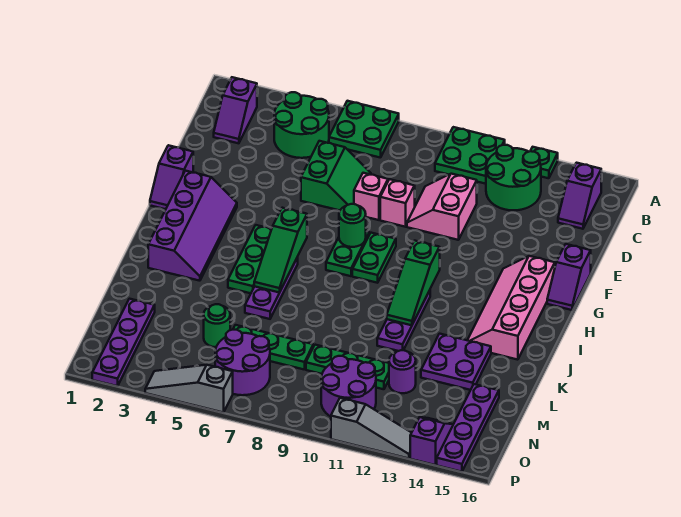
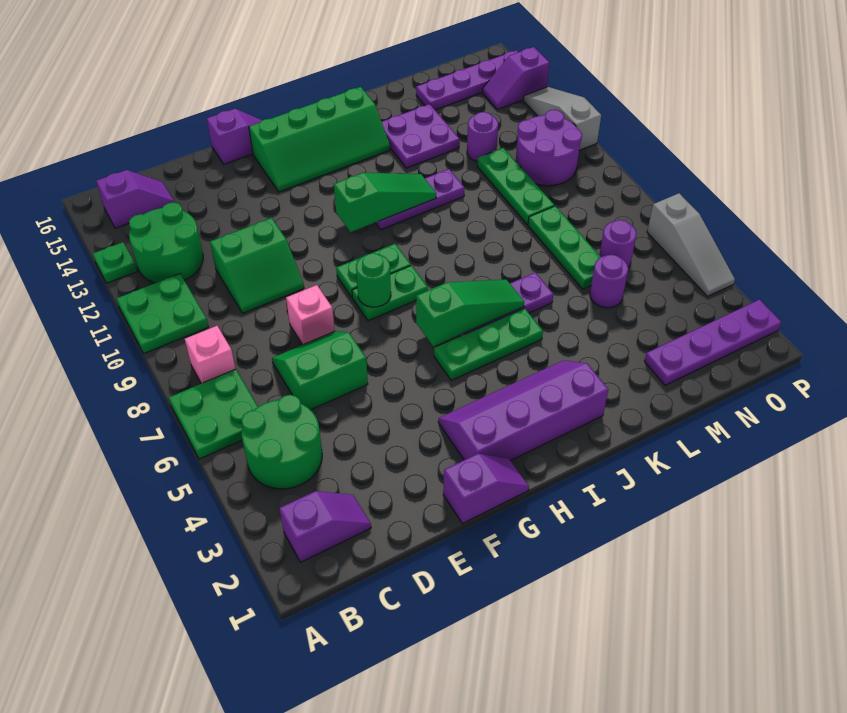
pink 2x2 slope [407,174,477,240] -> green 2x2 slope [210,218,304,313]
pink 1x1 brick [380,179,415,227] -> pink 1x1 brick moved to [185,326,235,384]
pink 2x4 slope [468,256,555,360] -> green 2x4 slope [249,87,390,192]
green 1x1 round brick [204,304,230,347] -> purple 1x1 round brick [590,255,628,308]
purple 2x2 round brick [215,330,270,395] -> purple 1x1 round brick [600,220,637,268]

